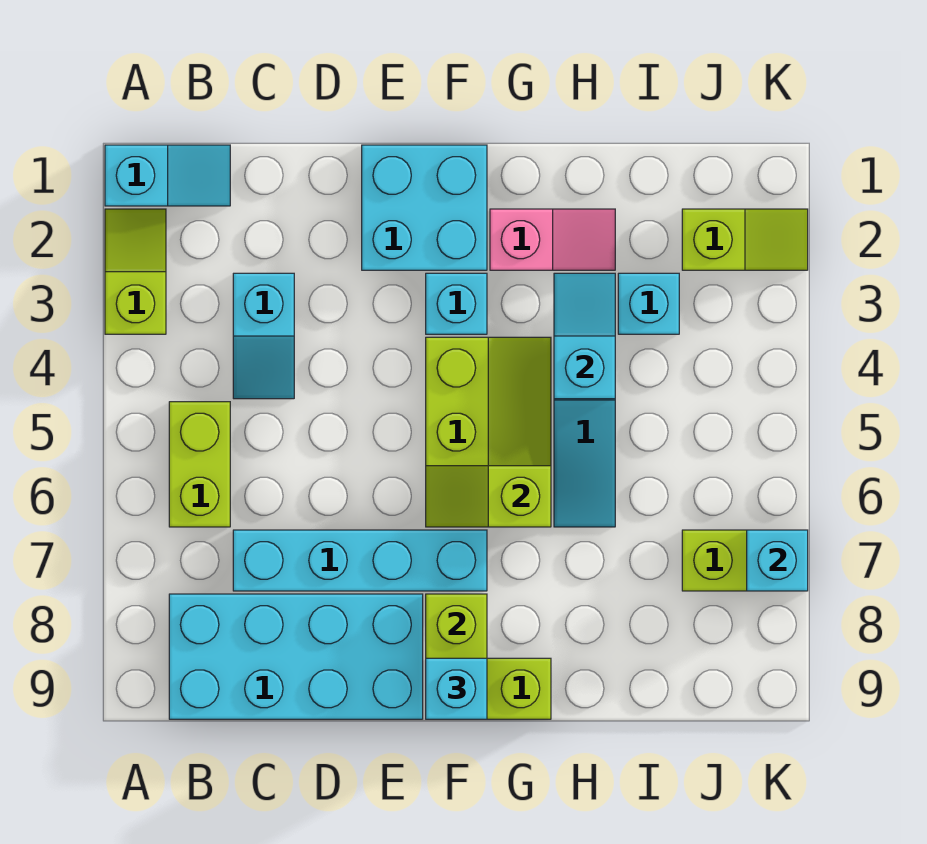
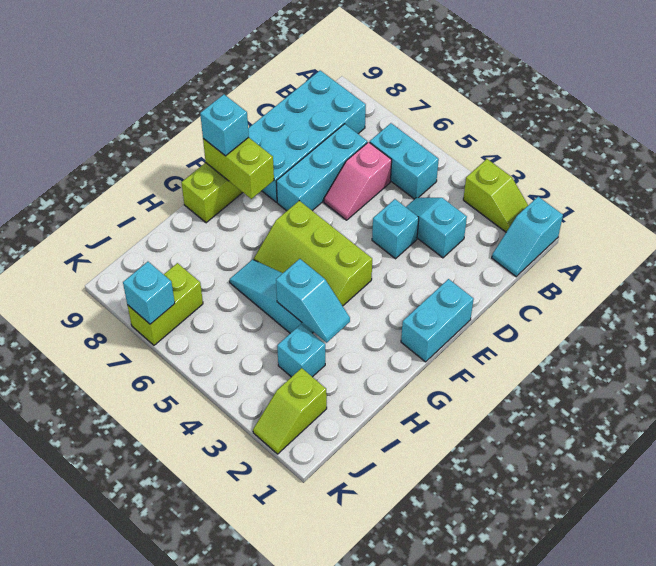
lime 1x2 brick [169,402,230,527] -> cyan 1x2 brick [370,123,439,199]
cyan 1x4 brick [233,530,487,591] -> cyan 1x3 brick [276,124,367,211]
cyan 2x2 brick [362,145,487,270] -> cyan 1x2 brick [401,279,474,362]
cyan 1x1 brick [426,273,487,334] -> cyan 1x1 brick moved to [372,199,419,259]
lime 1x2 slope [426,466,551,527] -> none
pink 1x2 slope [490,209,615,270] -> pink 1x2 slope moved to [324,142,392,220]

